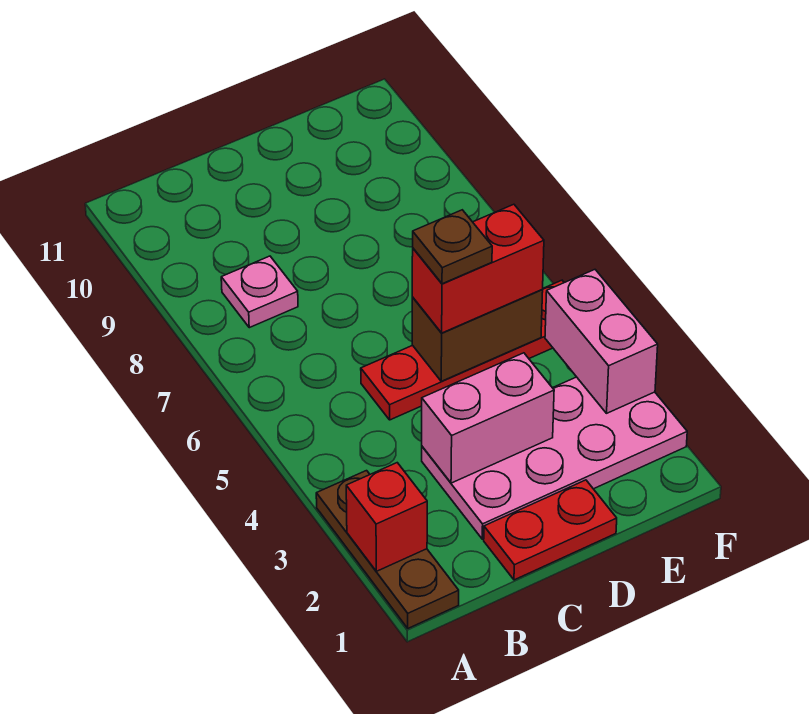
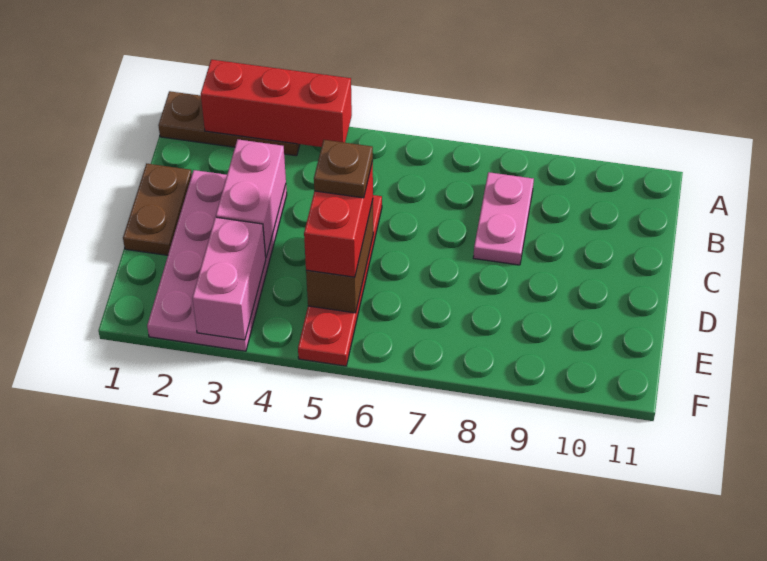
red 1x1 brick [346,463,427,571] -> red 1x3 brick [201,60,352,147]
pink 1x1 plate [221,256,298,328] -> pink 1x2 plate [473,172,534,265]
red 1x2 plate [484,480,617,580] -> brown 1x2 plate [123,163,192,255]
pink 1x2 brick [545,270,658,413] -> pink 1x2 brick turned to [192,217,266,340]

